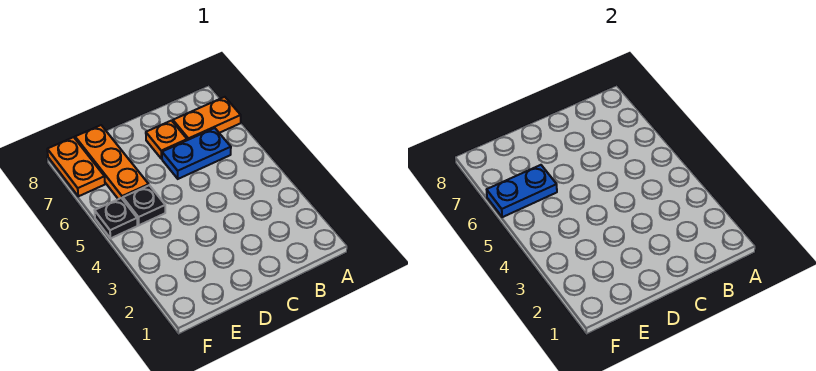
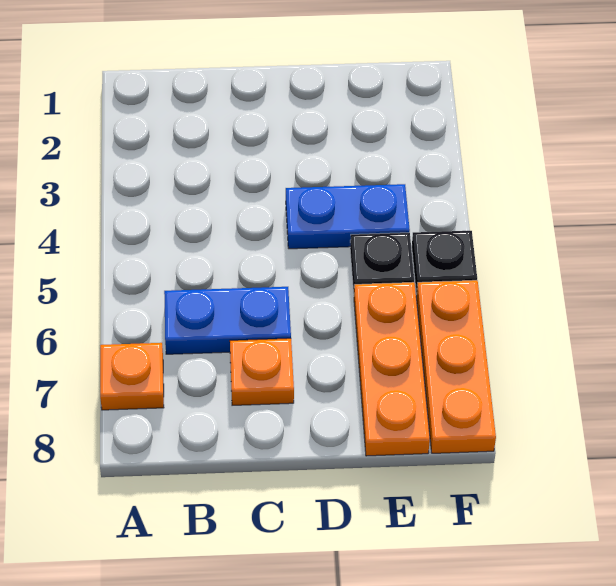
orange 1x2 plate [173,97,241,140] -> orange 1x1 plate [100,343,164,410]
blue 1x2 plate [487,165,557,217] -> blue 1x2 plate moved to [286,184,410,249]
orange 1x2 plate [47,137,105,196] -> orange 1x3 plate [416,280,496,453]

